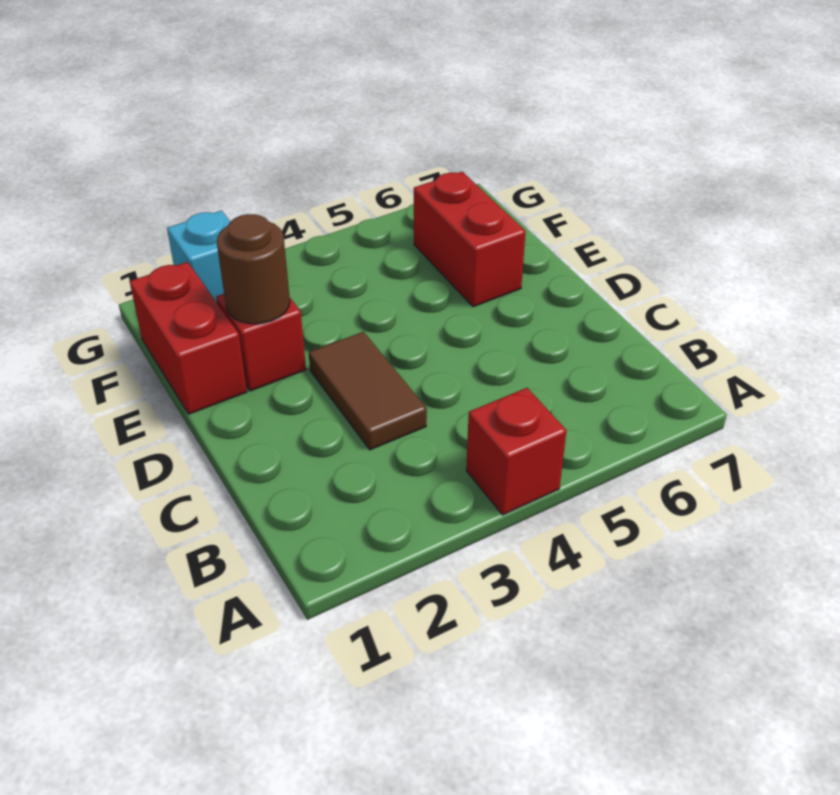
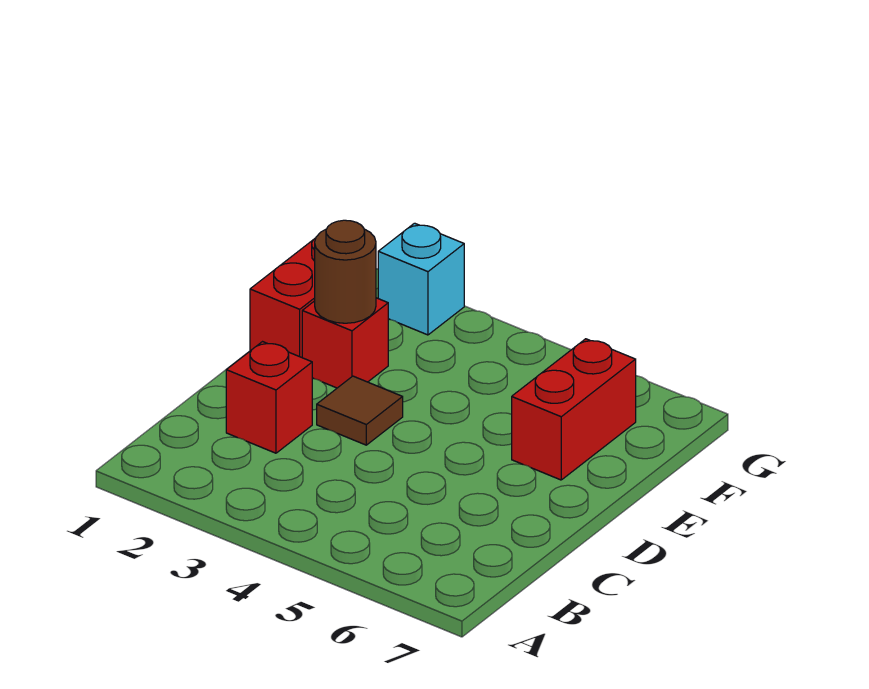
red 1x1 brick [466,388,567,515] -> red 1x1 brick moved to [226,342,312,453]
brown 1x2 tile [309,332,427,450] -> brown 1x1 tile [317,376,403,445]

